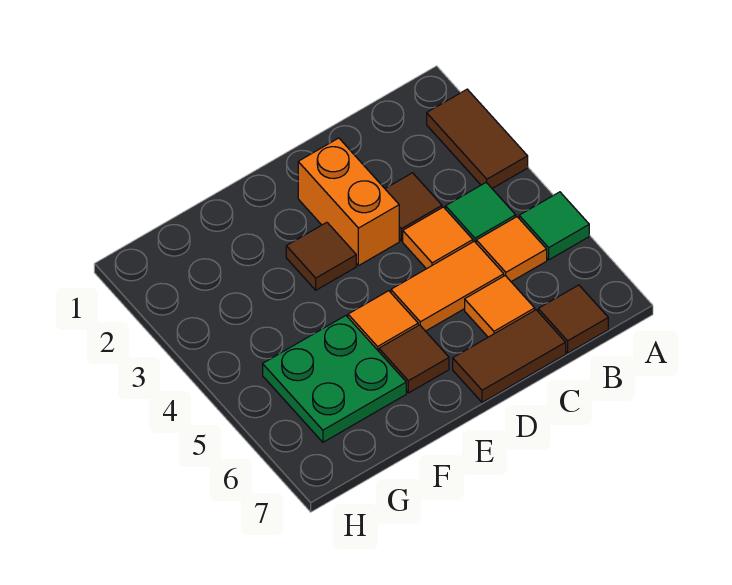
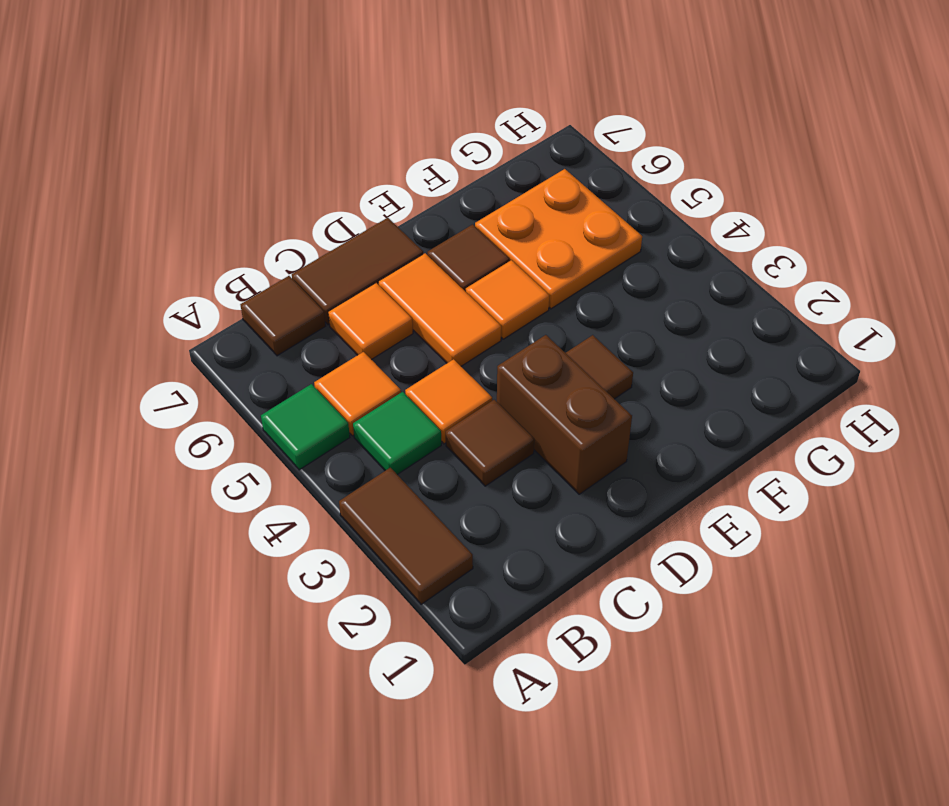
orange 1x2 tile [391,241,504,331] -> orange 1x2 tile turned to [378,253,501,366]
orange 1x2 brick [298,138,399,266] -> brown 1x2 brick [497,335,632,494]
green 2x2 plate [263,316,406,442] -> orange 2x2 plate [475,169,642,309]

